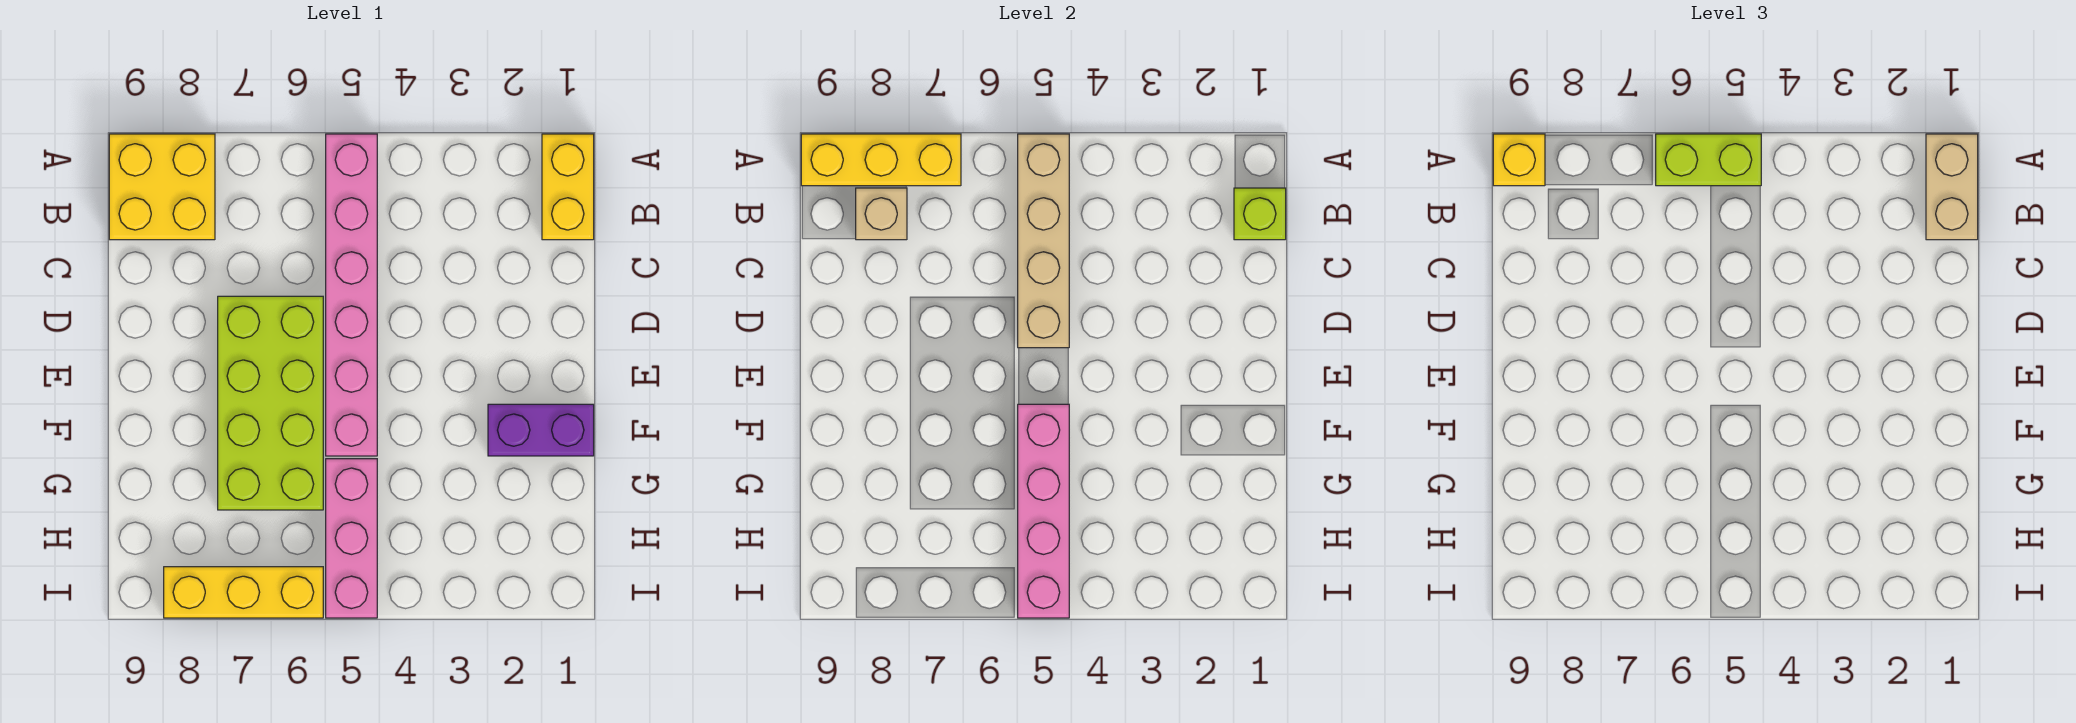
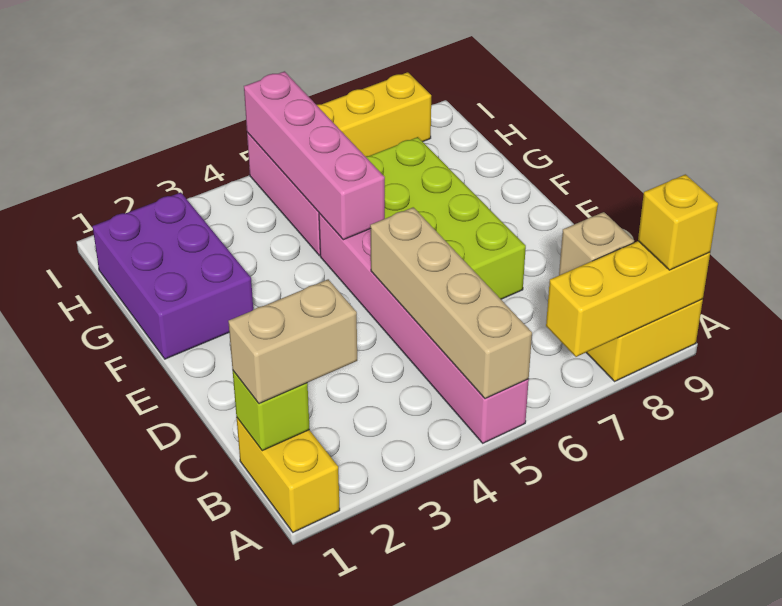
tan 1x2 brick [1926,134,1978,240] -> tan 1x2 brick turned to [228,279,357,404]
lime 1x2 brick [1656,134,1761,186] -> none
purple 1x2 brick [488,404,594,456] -> purple 2x3 brick [93,192,253,359]

